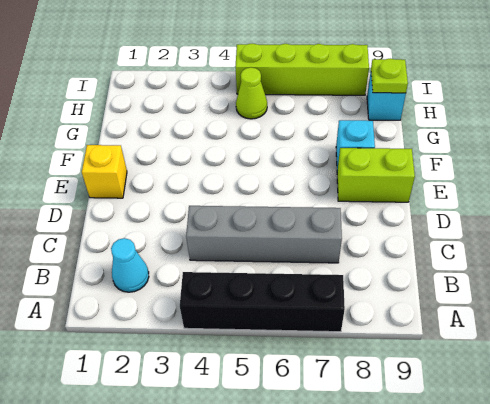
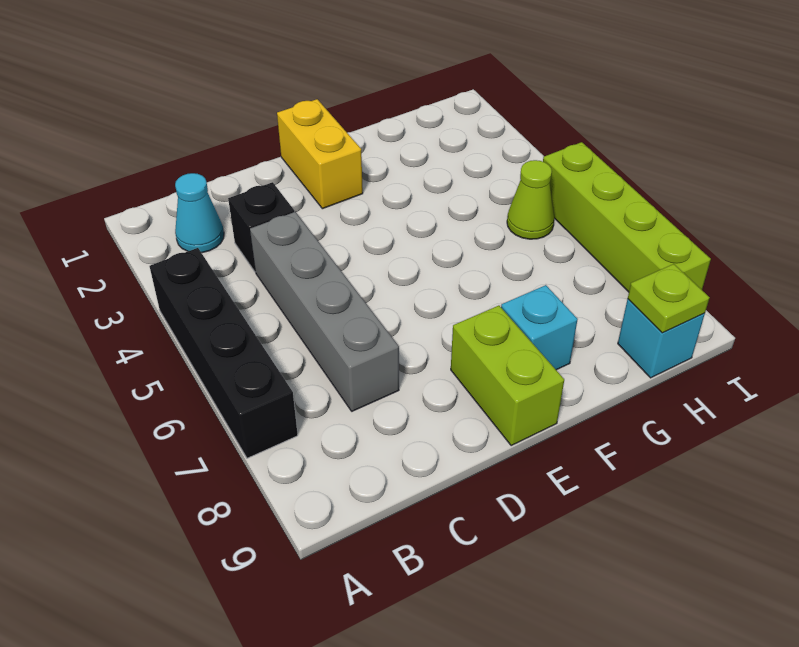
none -> black 1x1 brick [228,182,294,272]
yellow 1x1 brick [82,145,127,198] -> yellow 1x2 brick [277,99,363,209]

